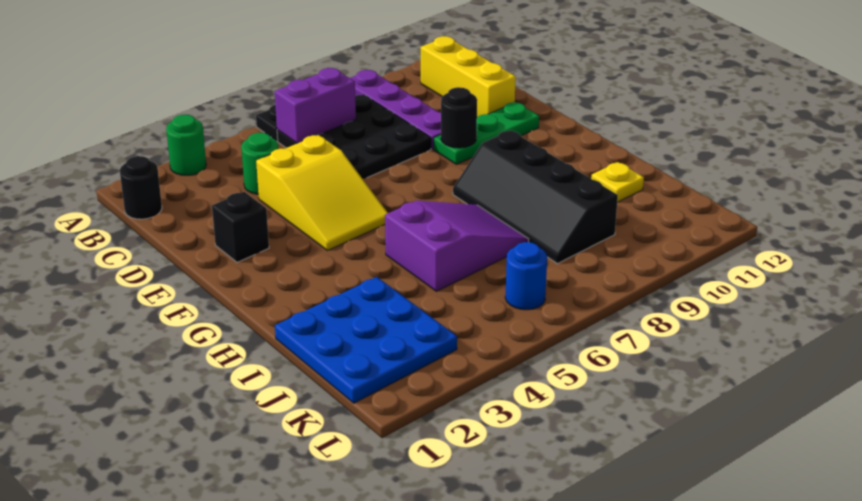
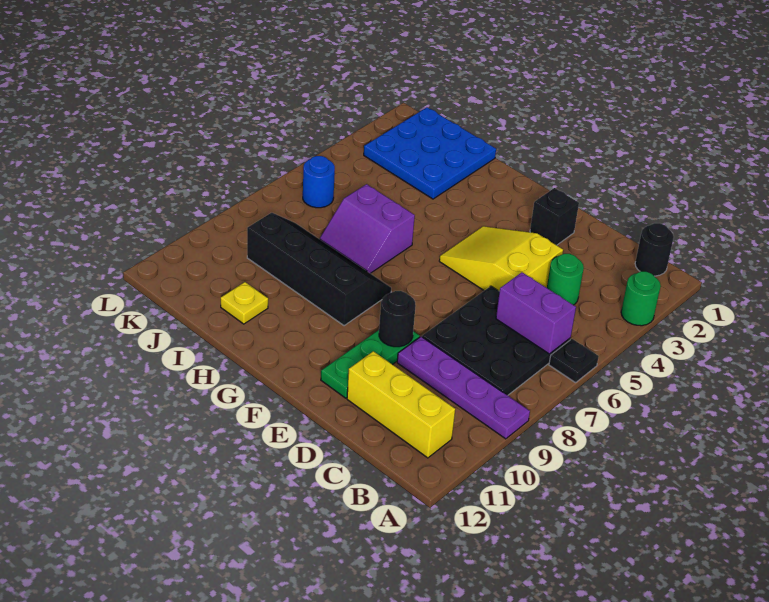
purple 1x2 brick [275,68,356,143] -> purple 1x2 brick turned to [496,272,576,354]
purple 2x3 slope [385,201,529,291] -> purple 2x2 slope [320,184,415,273]

